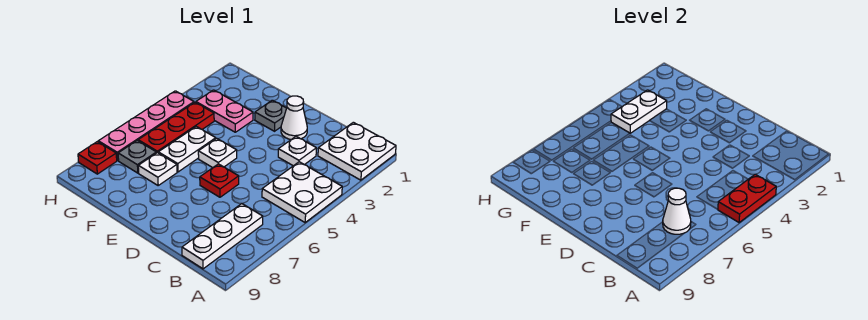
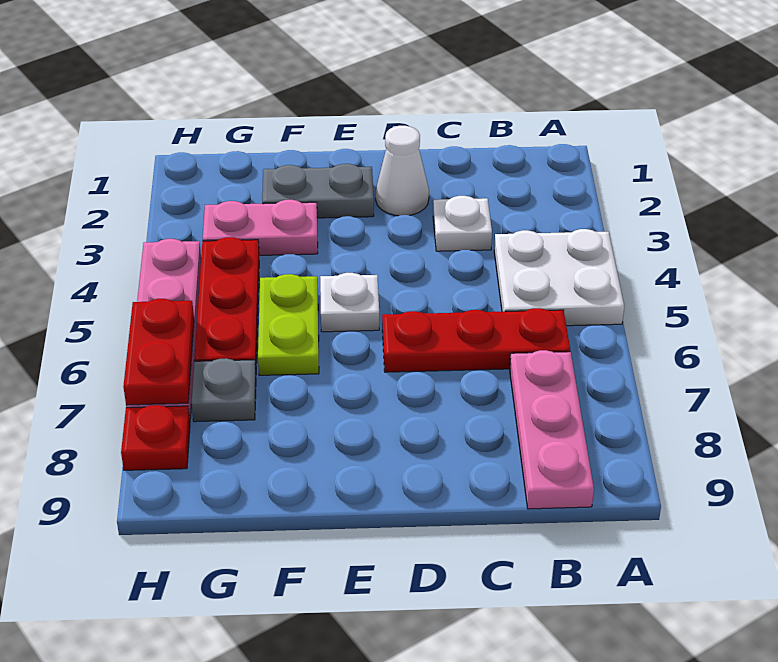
white 2x2 plate [318,122,396,180] -> none
red 1x2 plate [718,174,776,222] -> red 1x2 plate moved to [123,299,194,405]
white 1x3 plate [182,204,263,269] -> pink 1x3 plate [510,350,594,509]
white 1x1 cone [663,188,691,234] -> none
red 1x1 plate [200,164,239,197] -> red 1x3 plate [382,308,570,372]
grey 1x1 plate [255,100,287,131] -> grey 1x2 plate [262,164,374,218]
white 1x2 plate [158,127,216,172] -> lime 1x2 plate [258,274,319,375]
white 1x1 plate [138,153,177,185] -> none
white 1x2 plate [611,90,667,133] -> none

